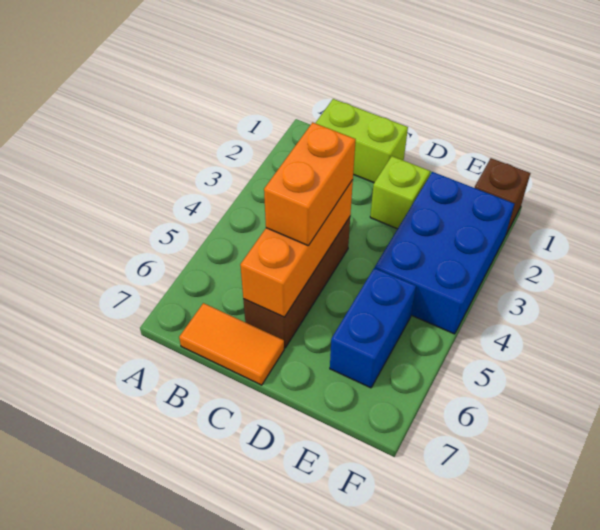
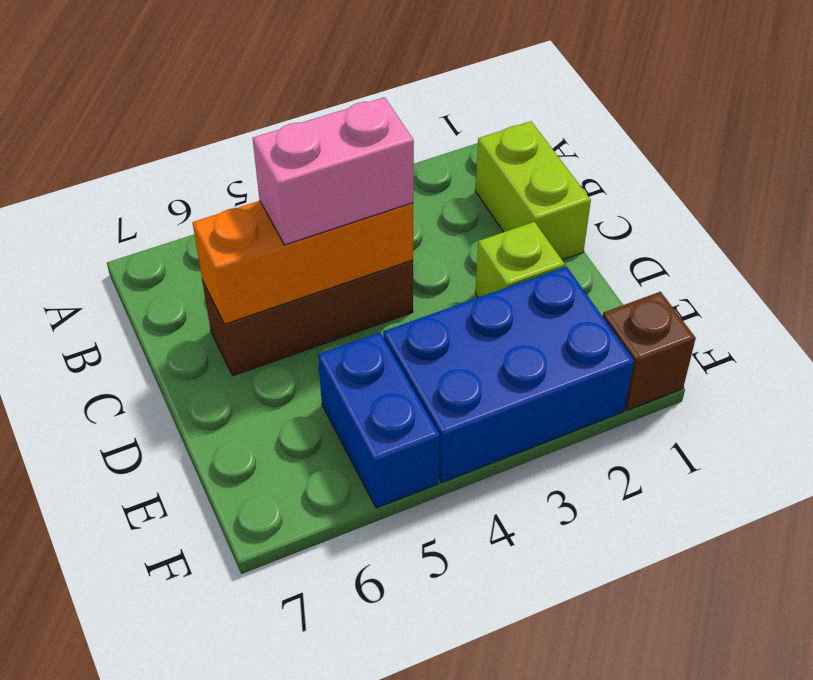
orange 1x2 tile [179,303,284,385] -> none
orange 1x2 brick [264,122,356,246] -> pink 1x2 brick [253,97,414,245]
blue 1x2 brick [330,268,416,388] -> blue 1x2 brick turned to [318,333,440,508]

